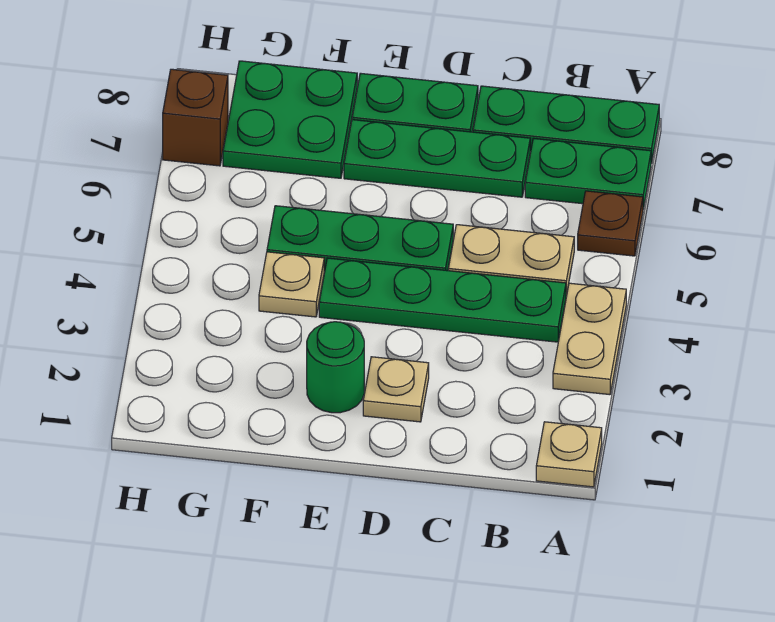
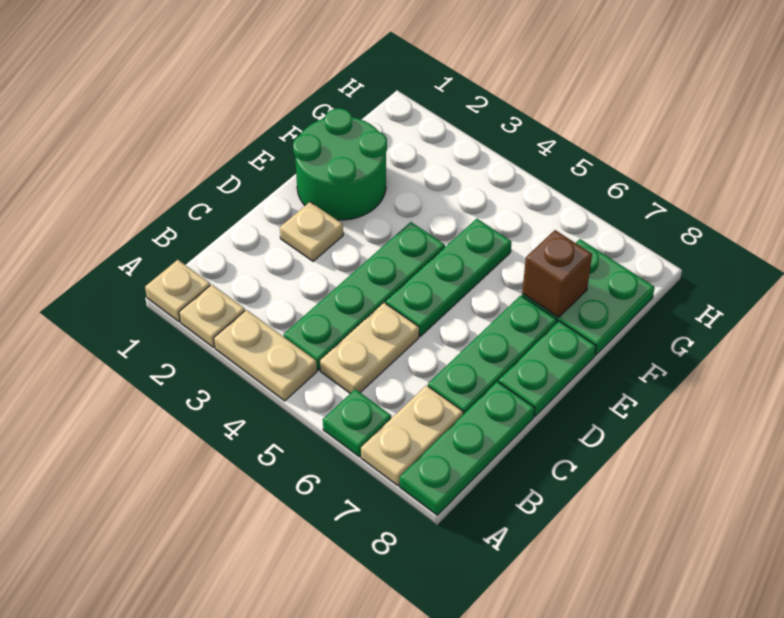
brown 1x1 plate [578,191,643,256] -> green 1x1 plate [323,389,391,457]
green 1x2 plate [525,138,651,209] -> tan 1x2 plate [361,385,463,486]
green 1x1 round brick [307,322,364,413] -> green 2x2 round brick [293,108,387,220]
tan 1x1 plate [259,252,324,317] -> tan 1x1 plate moved to [179,285,245,347]
brown 1x1 brick [163,69,228,166] -> brown 1x1 brick moved to [522,230,592,318]

